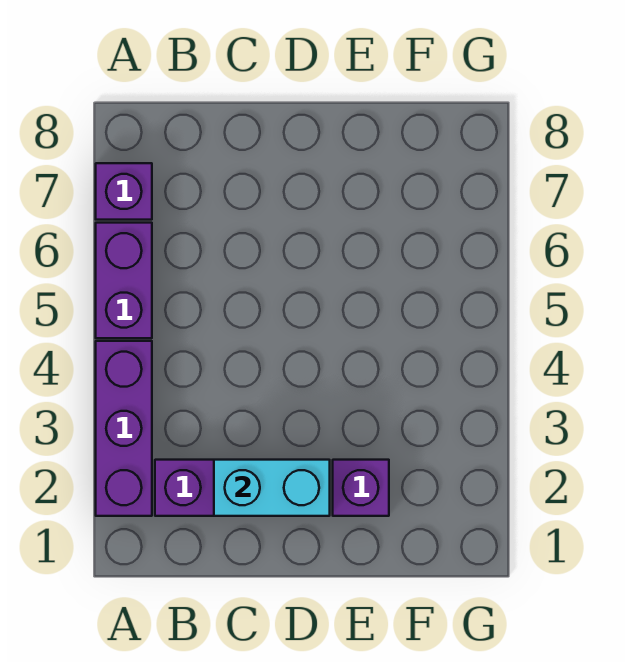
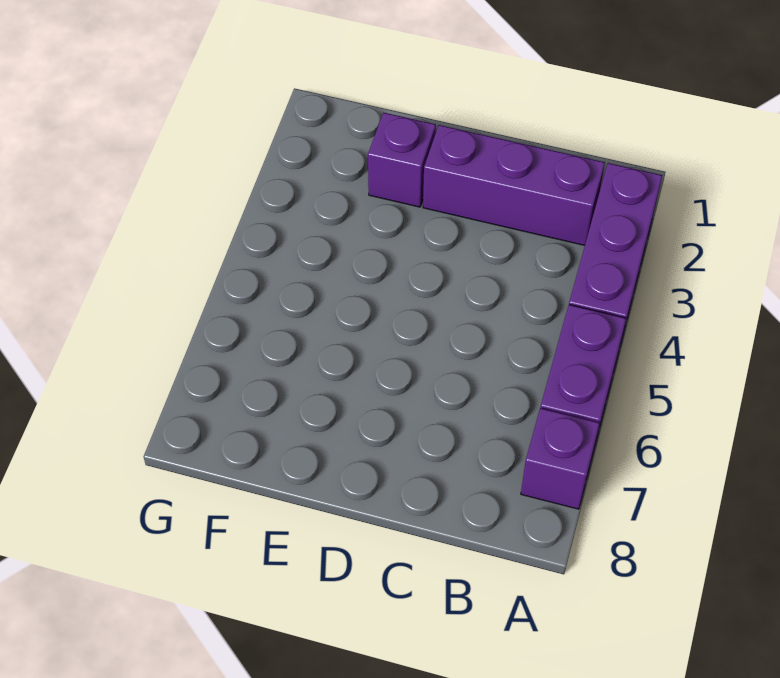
cyan 1x2 brick [214,460,330,516] -> none

